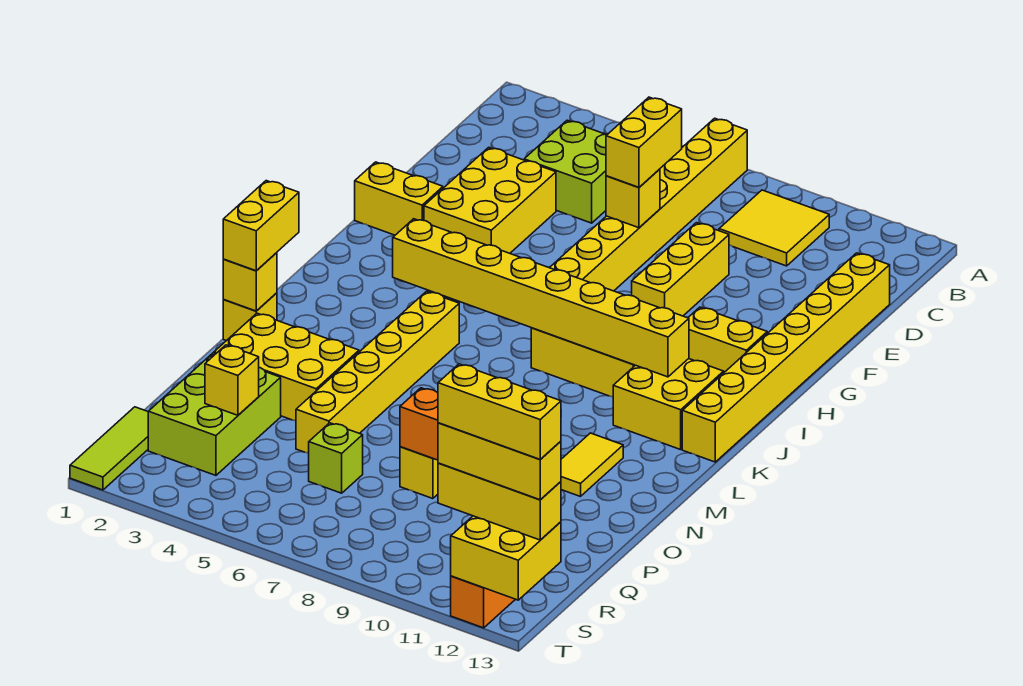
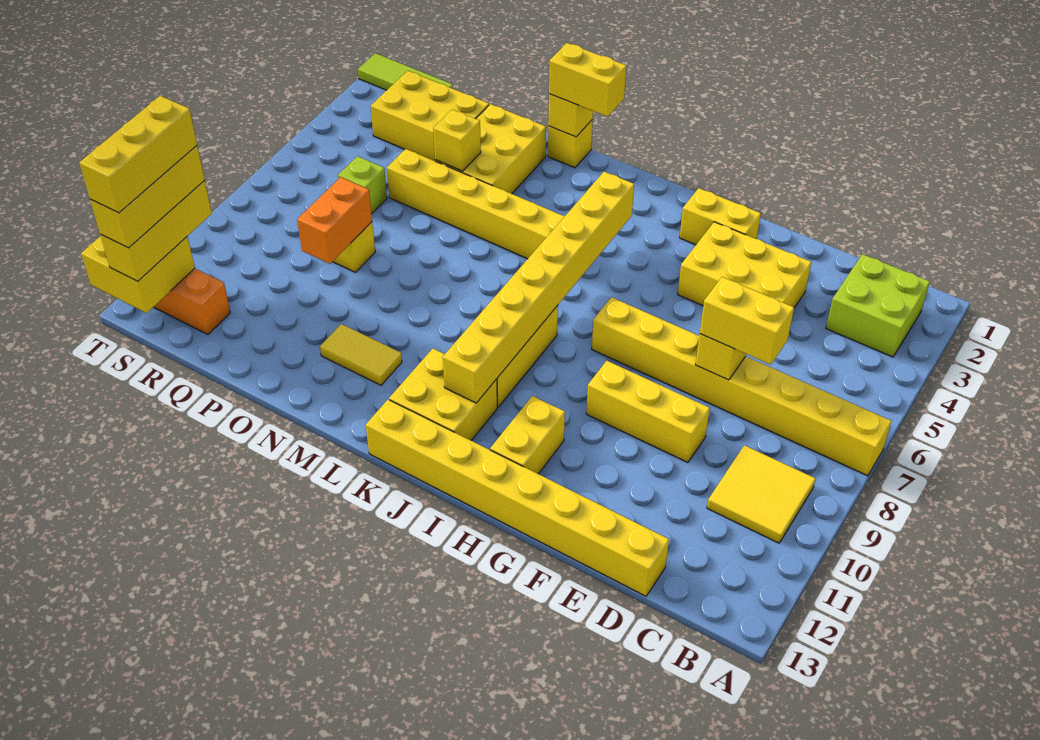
lime 2x2 brick [524,120,608,223] -> lime 2x2 brick moved to [826,254,930,357]
yellow 1x2 brick [355,162,443,235] -> yellow 1x2 brick turned to [680,188,761,245]
lime 2x3 brick [148,353,281,475] -> yellow 2x3 brick [371,71,489,161]
yellow 1x1 brick [205,345,259,415] -> yellow 1x1 brick moved to [433,109,481,171]

